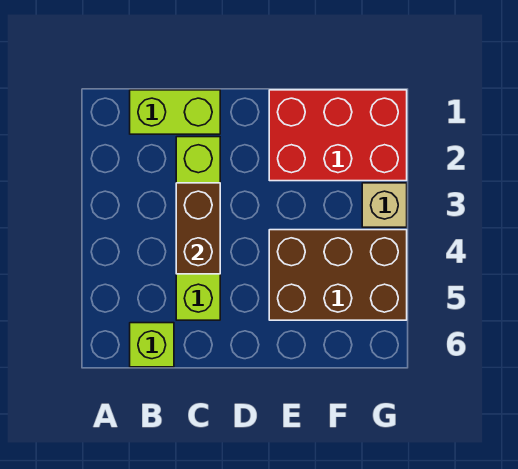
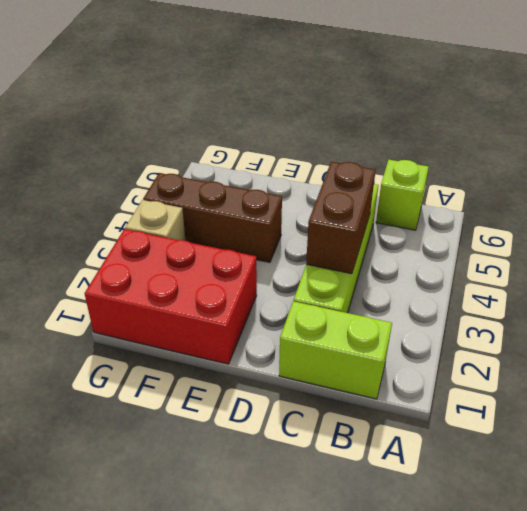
brown 2x3 brick [269,230,407,320] -> brown 1x3 brick [143,173,282,263]

